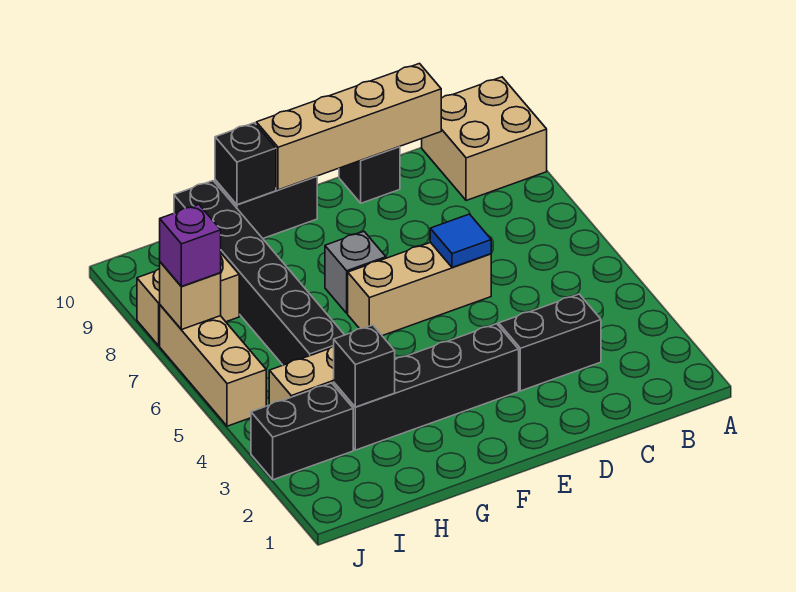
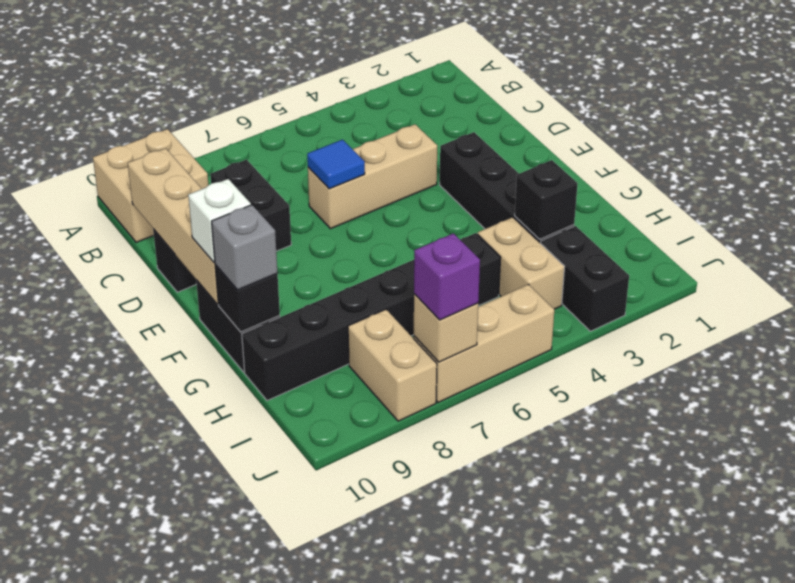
black 1x2 brick [499,294,601,391] -> black 1x2 brick moved to [210,160,291,251]
tan 1x3 brick [348,242,491,336] -> tan 1x3 brick turned to [308,124,437,229]
grey 1x1 brick [325,232,386,313] -> grey 1x1 brick moved to [212,205,277,290]
none -> white 1x1 brick [188,179,251,263]

